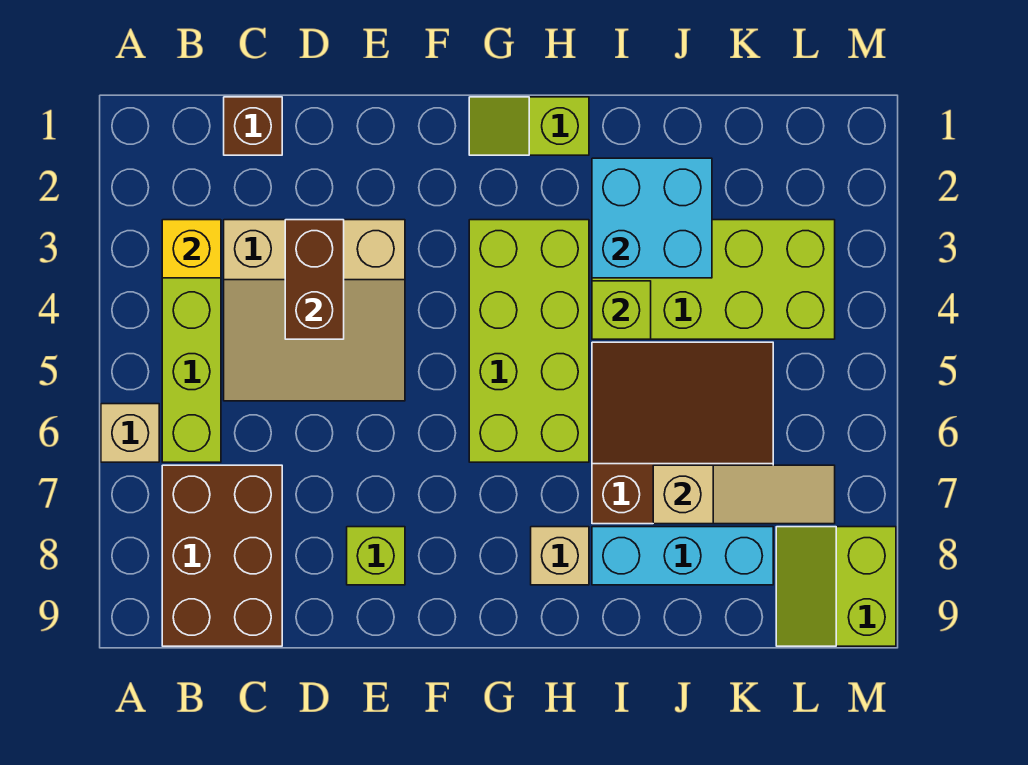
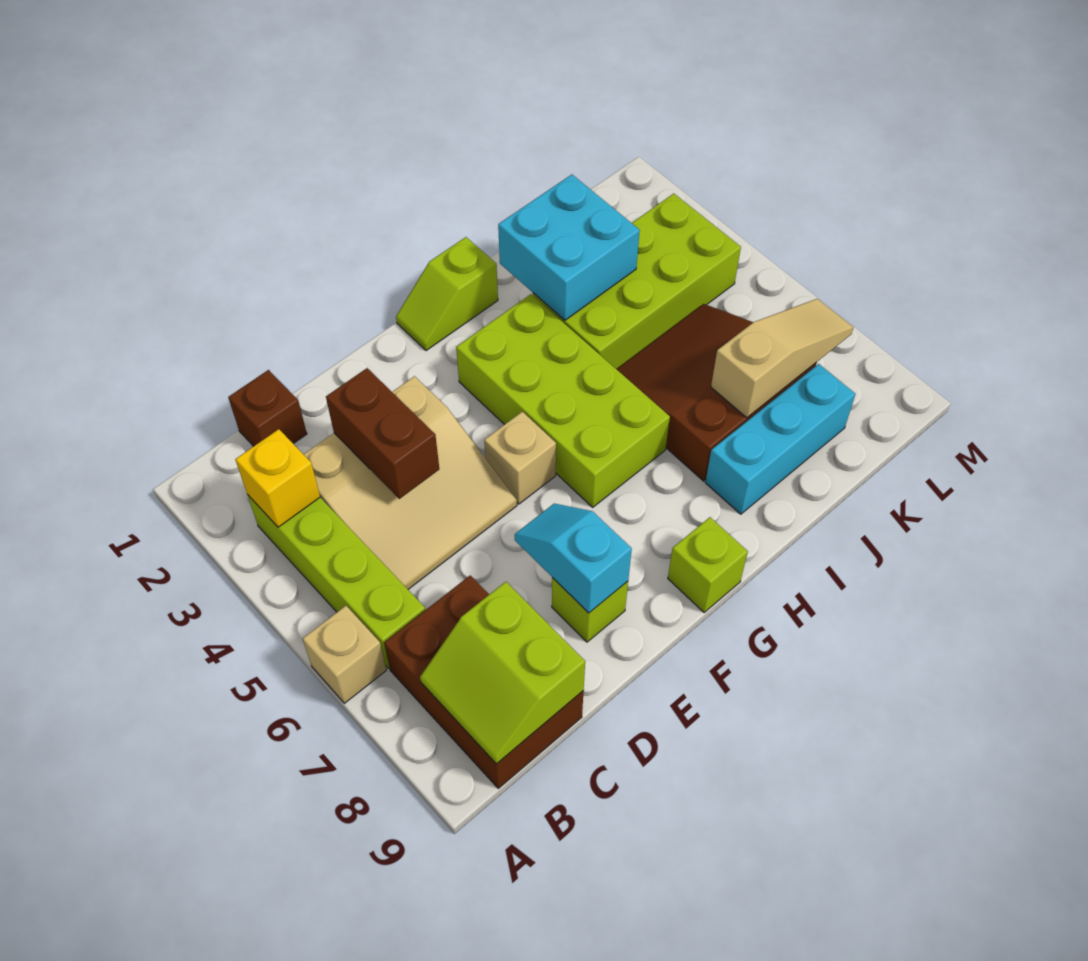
none -> cyan 1x2 slope [515,503,632,613]
tan 1x1 brick [531,527,589,585] -> tan 1x1 brick moved to [484,412,556,504]
lime 1x1 brick [592,281,651,339] -> lime 1x1 brick moved to [668,517,748,612]
lime 2x2 slope [776,527,896,646] -> lime 2x2 slope moved to [420,582,585,764]

